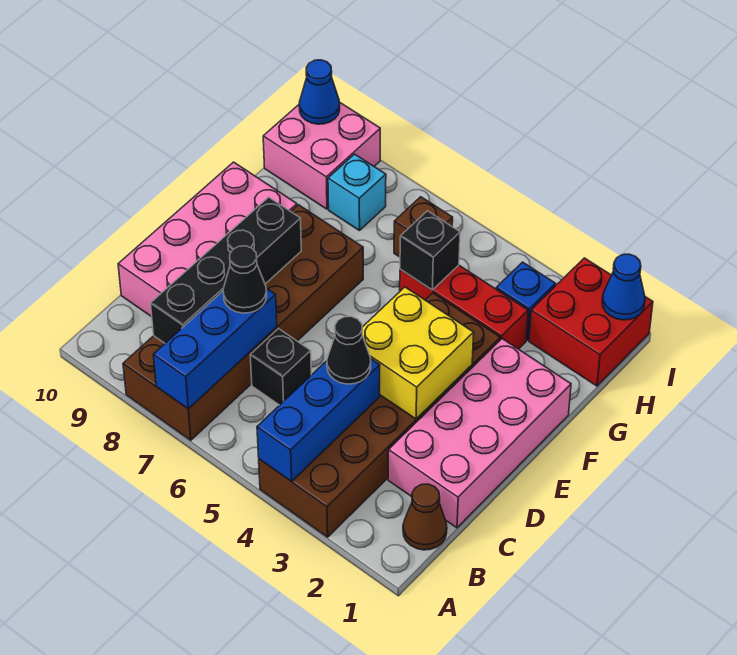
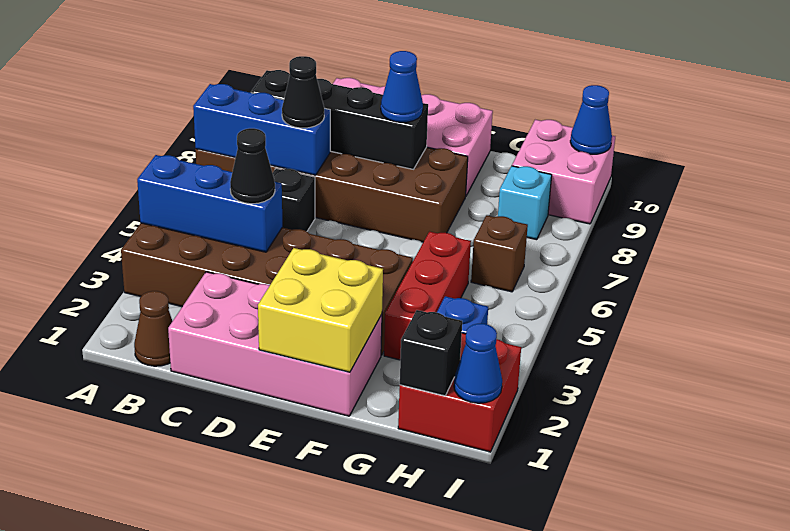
yellow 2x2 brick [362,287,474,419] -> yellow 2x2 brick moved to [258,248,383,372]
none -> blue 1x1 cone [381,51,423,122]
black 1x1 brick [400,211,460,290] -> black 1x1 brick moved to [400,310,462,396]

